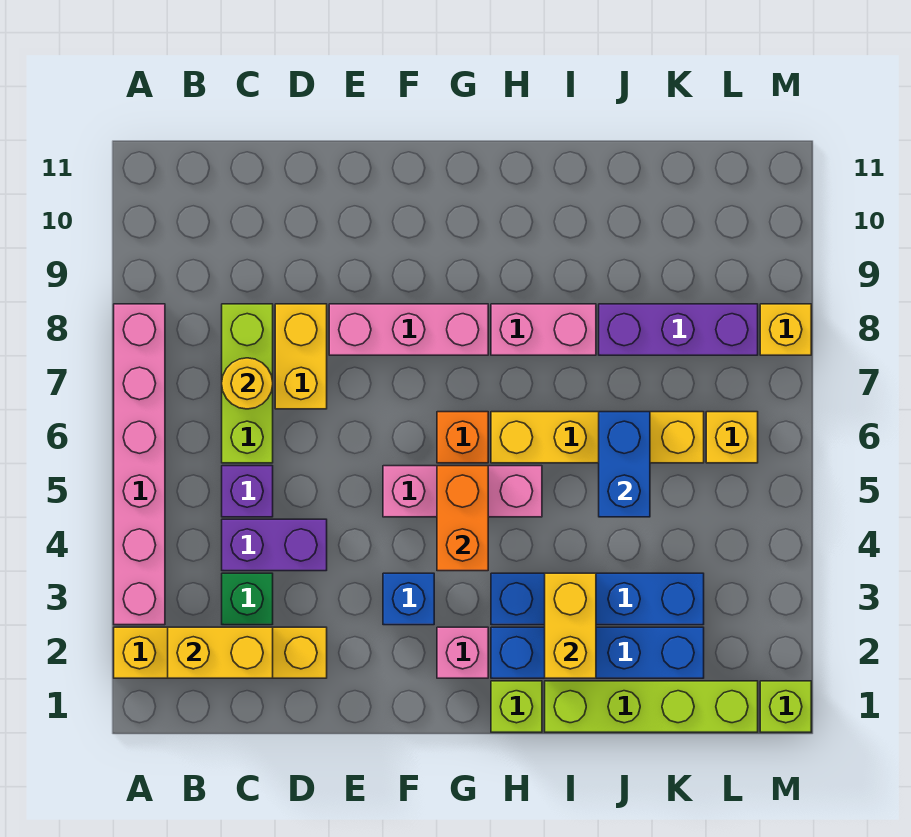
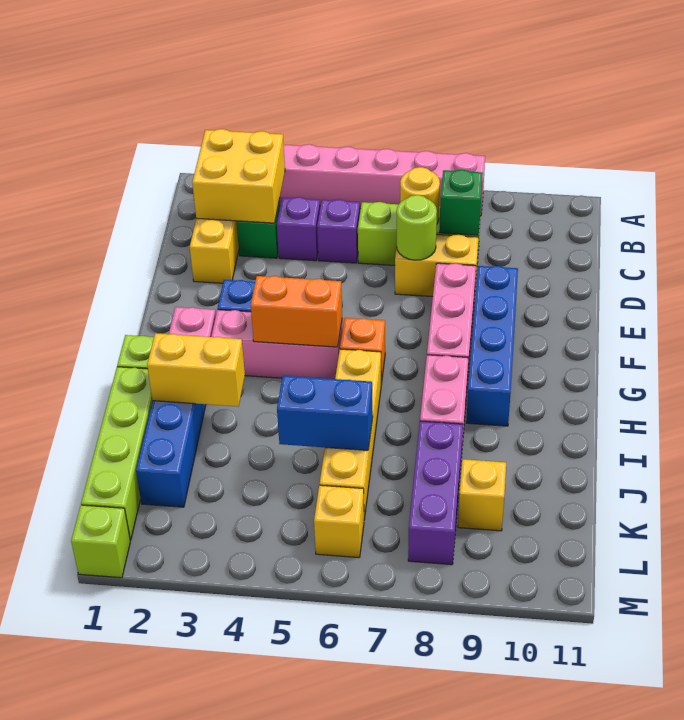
yellow 1x2 brick [168,627,273,678] -> yellow 2x2 brick [192,129,285,223]
purple 1x2 brick [222,519,327,571] -> purple 1x1 brick [277,197,320,261]
none -> green 1x1 brick [439,170,483,235]
none -> lime 1x1 round brick [397,195,437,260]
pink 1x3 brick [383,466,542,517] -> pink 1x3 brick turned to [211,310,343,379]
blue 1x4 brick [491,573,704,625] -> blue 1x4 brick moved to [466,266,518,426]
yellow 1x1 brick [760,304,811,355] -> yellow 1x1 brick moved to [458,459,506,531]

